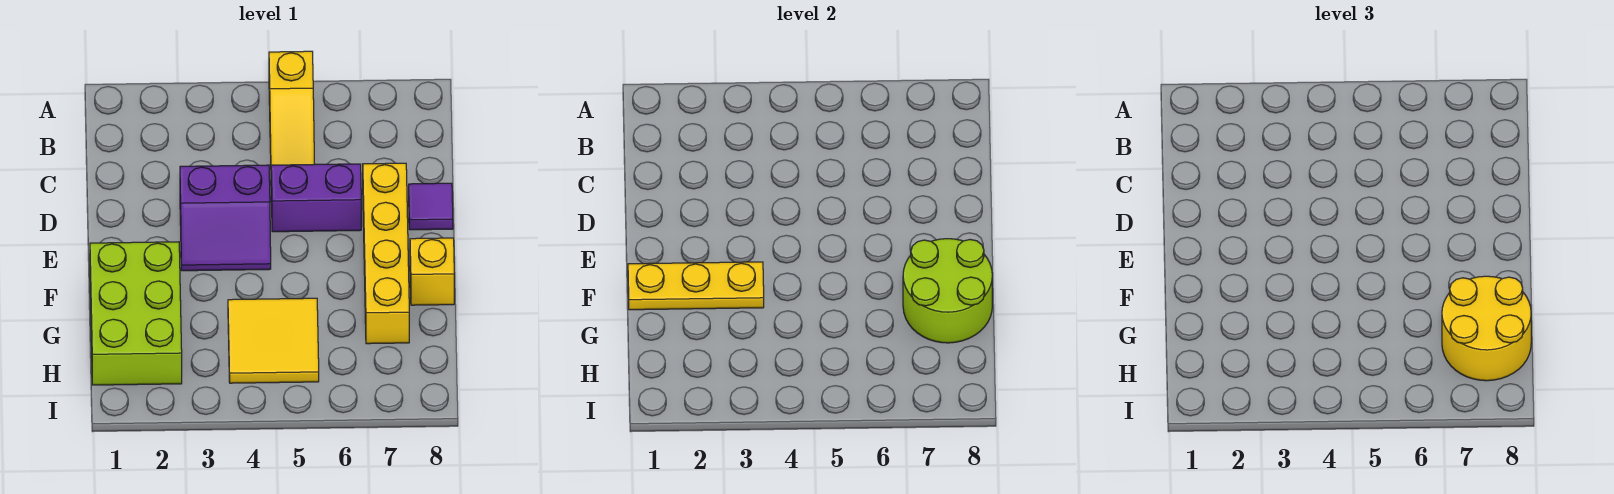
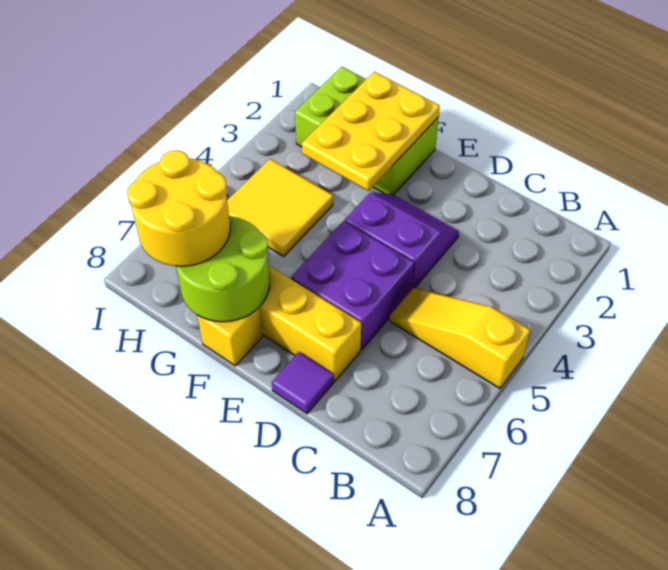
purple 2x2 slope [180,165,271,271] -> purple 2x2 slope turned to [345,193,459,290]
purple 1x2 brick [271,164,361,232] -> purple 2x2 brick [291,221,414,350]
yellow 1x3 plate [628,262,764,310] -> yellow 2x3 plate [302,72,440,191]

